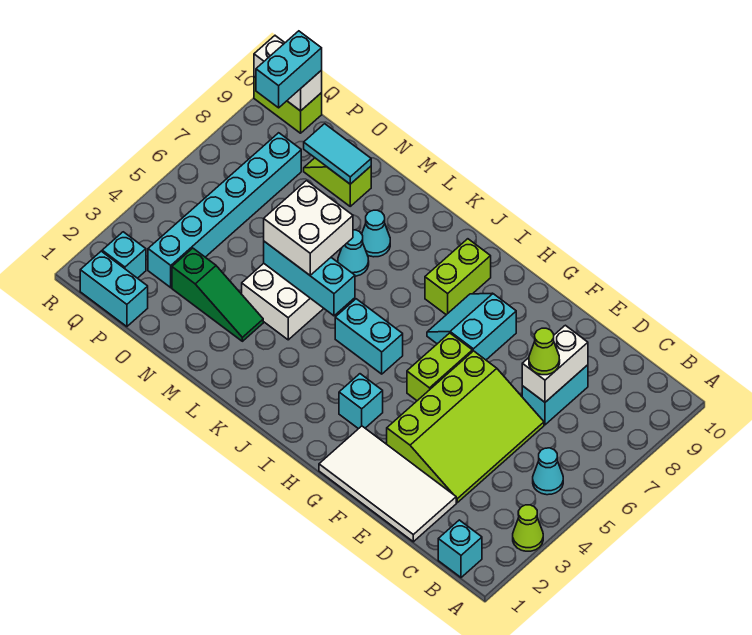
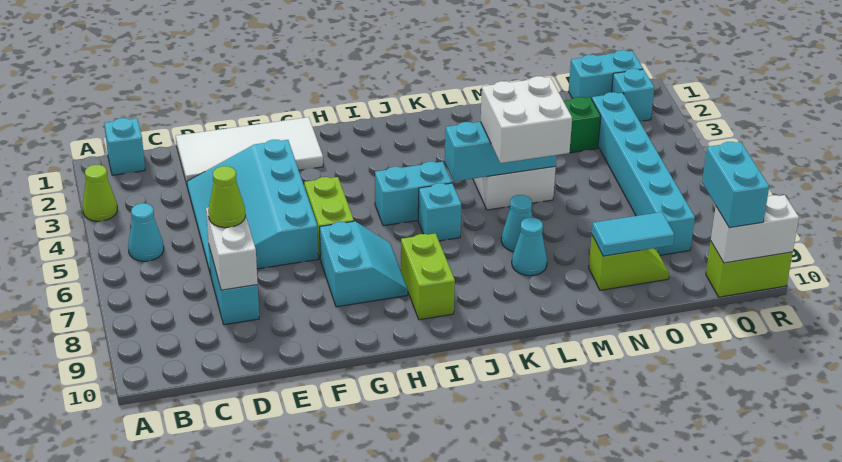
lime 3x4 slope [387,351,544,503] -> cyan 3x4 slope [187,140,318,275]
cyan 1x1 brick [339,374,383,429] -> cyan 1x1 brick moved to [418,183,461,241]

